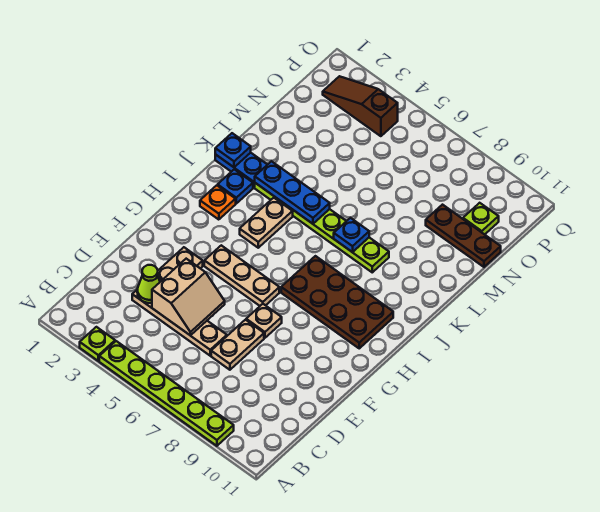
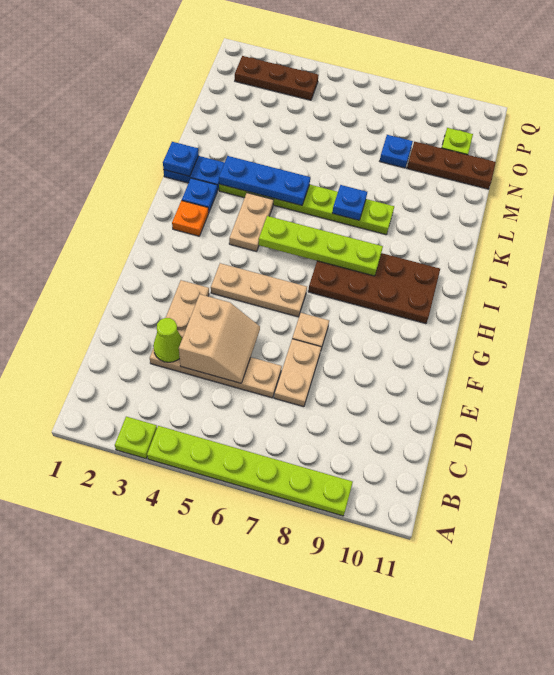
none -> lime 1x4 plate [259,216,383,276]
none -> blue 1x1 plate [380,135,413,168]
brown 1x3 slope [323,76,398,136] -> brown 1x3 plate [235,56,319,100]

